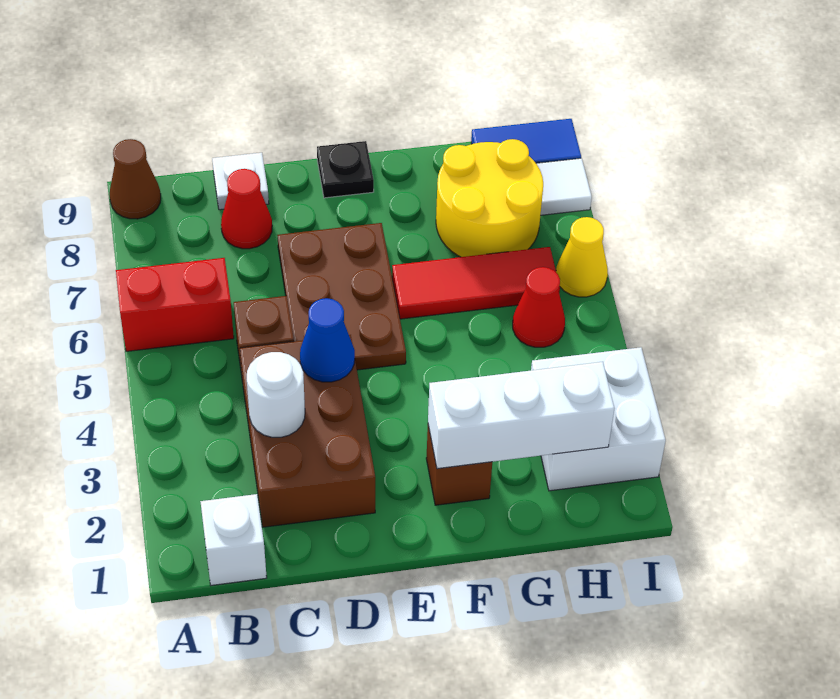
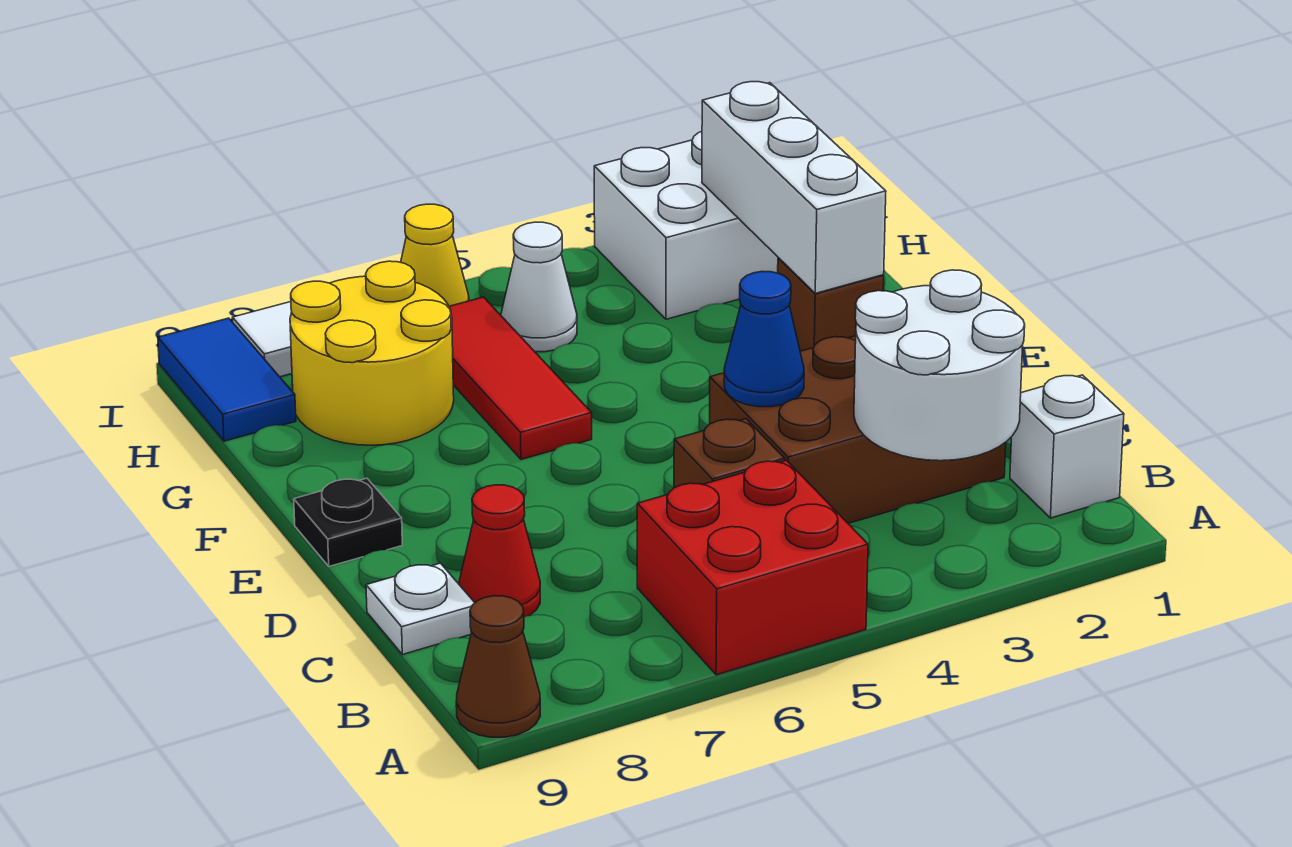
red 1x2 brick [116,258,234,351] -> red 2x2 brick [637,460,868,675]
white 1x1 round brick [247,352,305,437] -> white 2x2 round brick [854,270,1025,461]
brown 2x3 plate [278,223,406,370] -> none
red 1x1 cone [513,267,565,347] -> white 1x1 cone [501,222,577,352]

